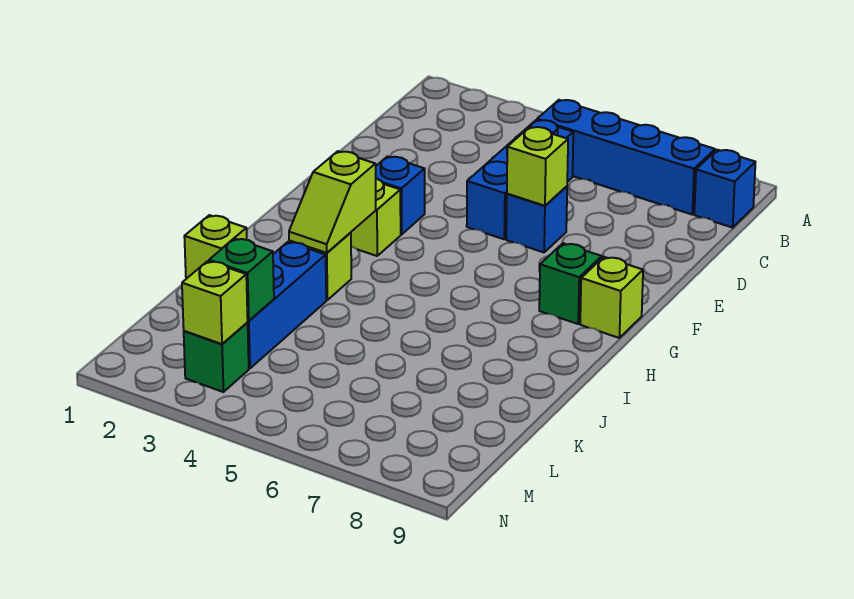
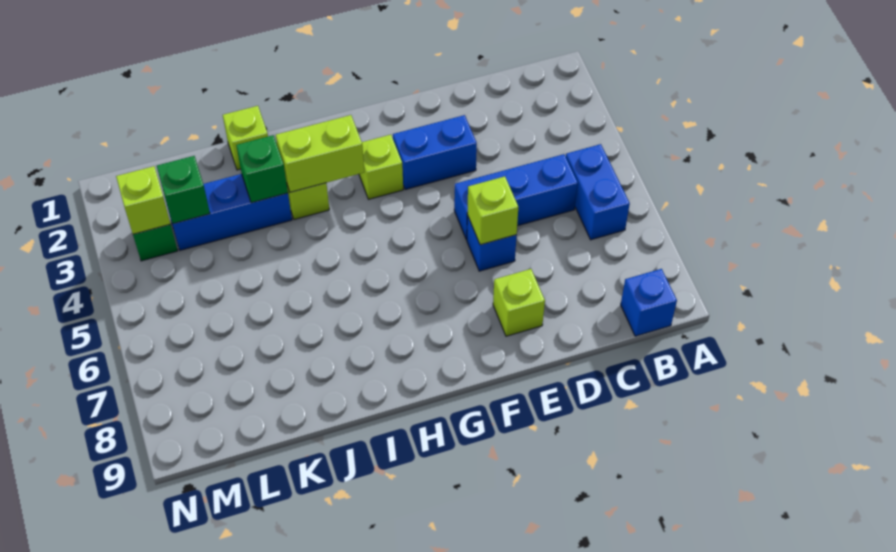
blue 1x4 brick [537,100,715,214] -> blue 1x2 brick [566,144,630,240]
blue 1x1 brick [376,156,425,234] -> blue 1x2 brick [393,115,477,190]
green 1x1 brick [539,243,602,324] -> green 1x1 brick moved to [236,135,288,203]
lime 1x1 brick [580,257,643,338] -> lime 1x1 brick moved to [493,269,545,336]
lime 1x2 slope [289,151,376,253] -> lime 1x2 brick [276,115,364,192]

